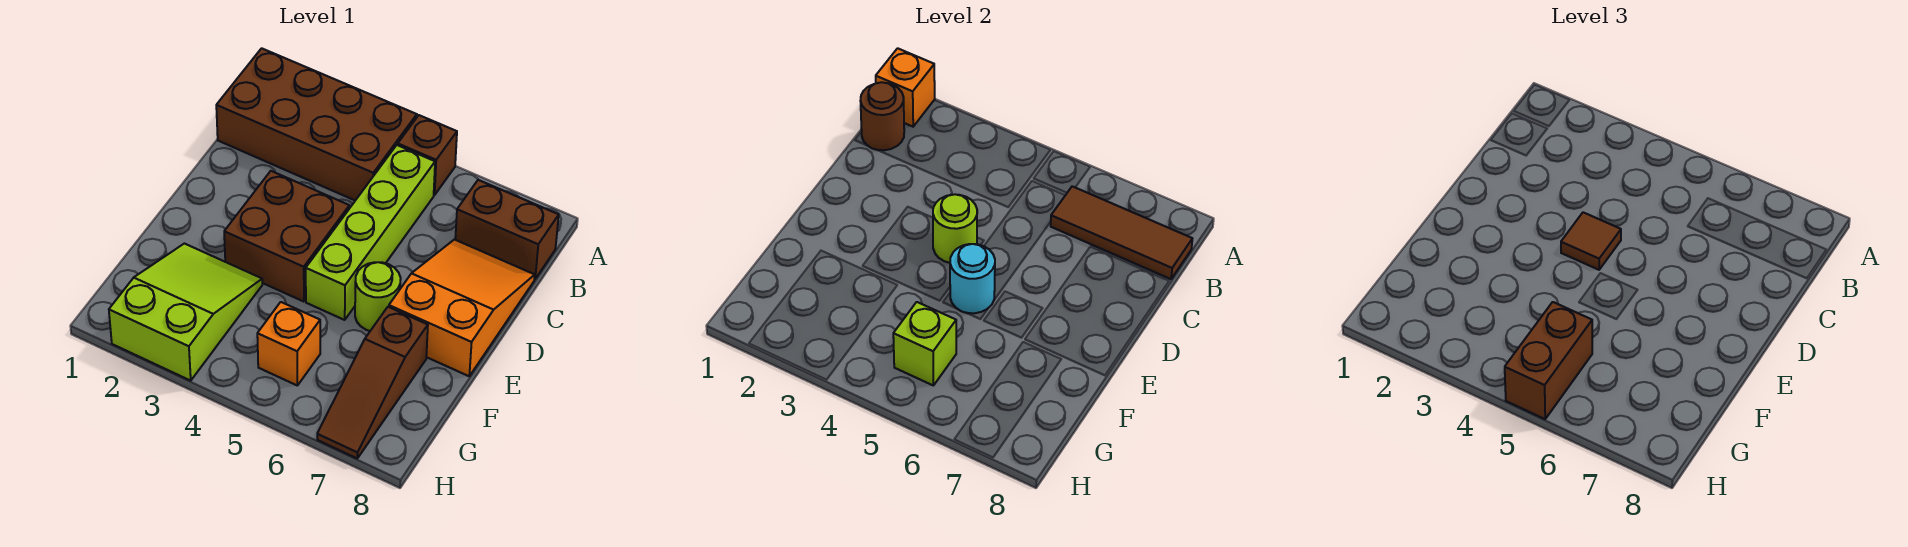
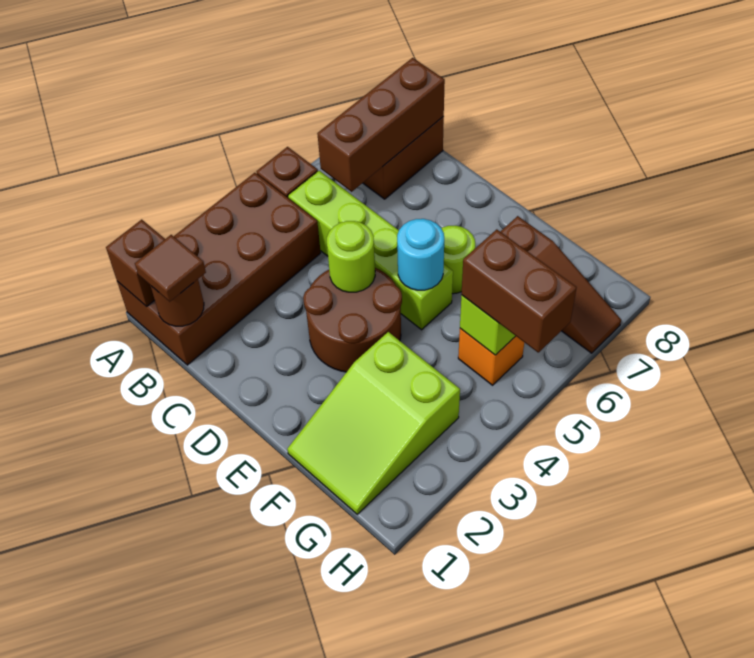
orange 1x1 brick [876,48,935,127] -> brown 1x1 brick [106,220,165,307]
brown 1x3 tile [1051,186,1192,279] -> brown 1x3 brick [317,58,445,192]
orange 2x3 slope [389,240,535,376] -> none
brown 2x2 brick [224,171,349,302] -> brown 2x2 round brick [303,268,402,372]
brown 1x1 tile [1561,212,1621,270] -> brown 1x1 tile moved to [135,235,206,302]
lime 2x3 slope [109,244,262,381] -> lime 2x3 slope turned to [287,332,460,514]

